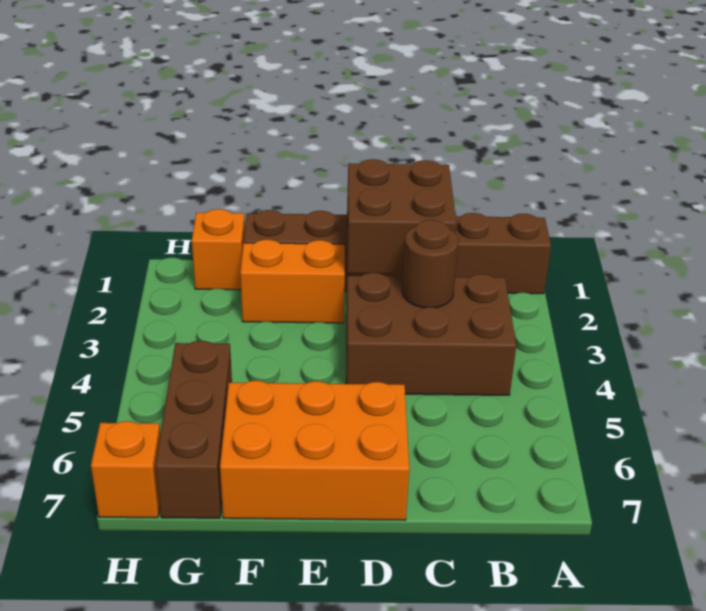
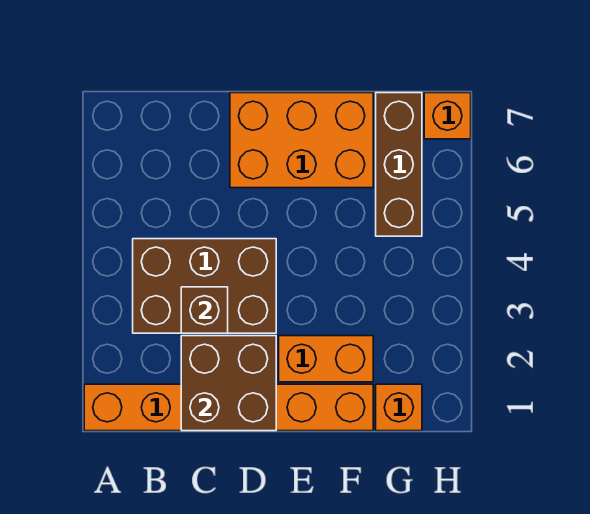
brown 1x6 brick [244,210,551,294] -> orange 1x6 brick [84,384,373,431]
brown 1x1 round brick [402,220,458,308] -> brown 1x1 brick [181,287,228,333]

